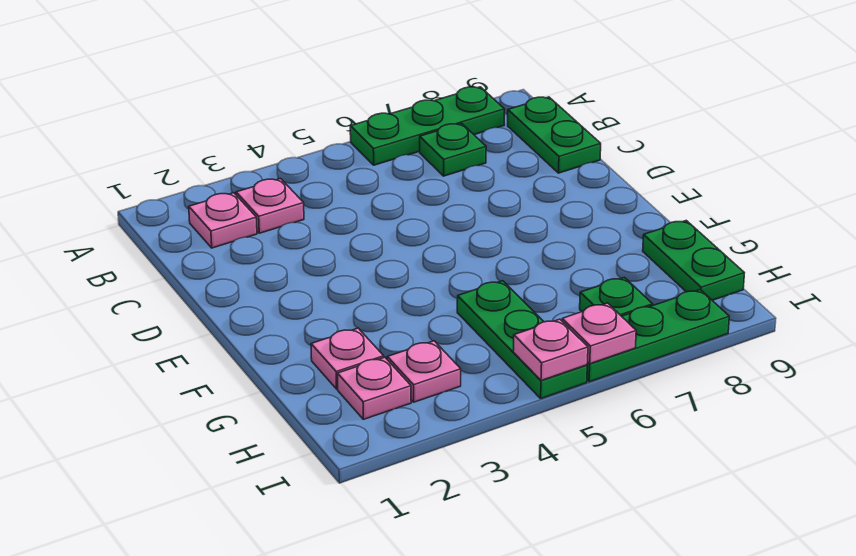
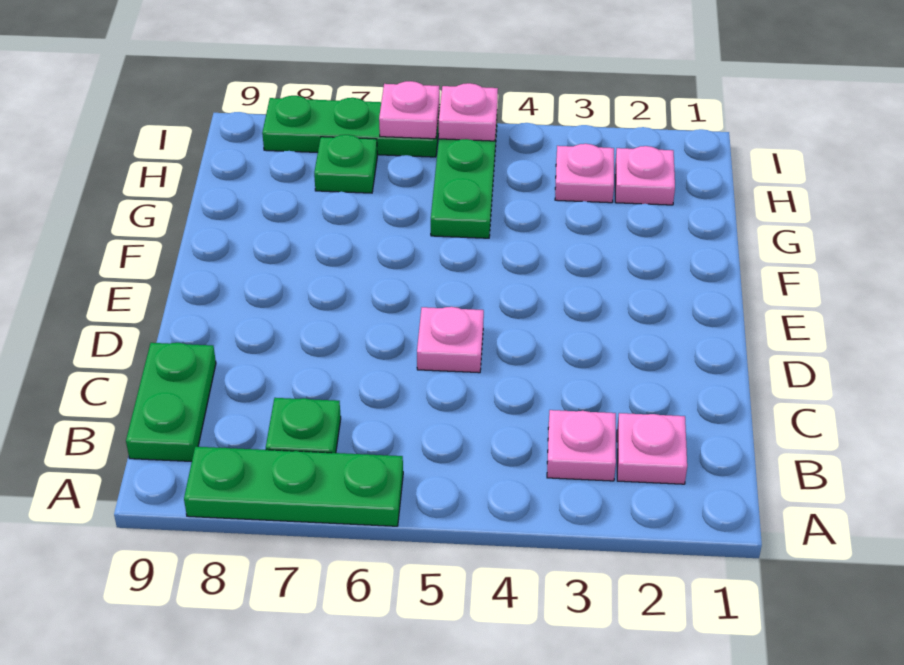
pink 1x1 plate [311,328,384,389] -> pink 1x1 plate moved to [417,307,484,373]
green 1x2 plate [643,221,744,300] -> none

